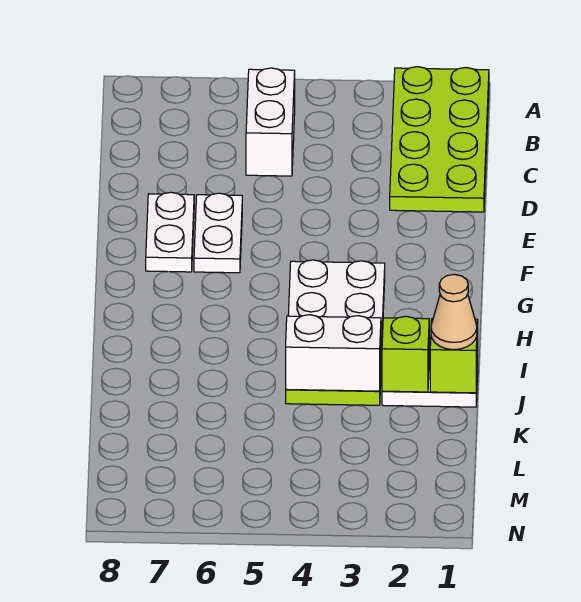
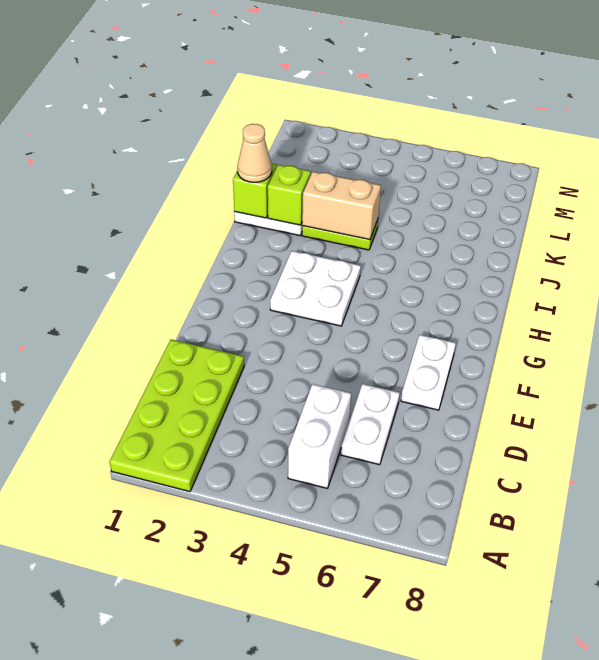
white 1x2 plate [194,193,242,273] -> white 1x2 plate moved to [341,384,400,465]
white 1x2 brick [286,315,381,391] -> tan 1x2 brick [302,172,381,240]

